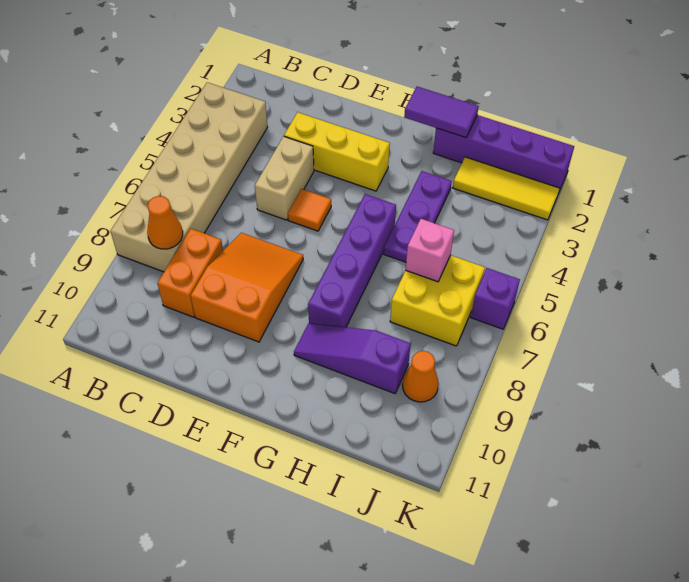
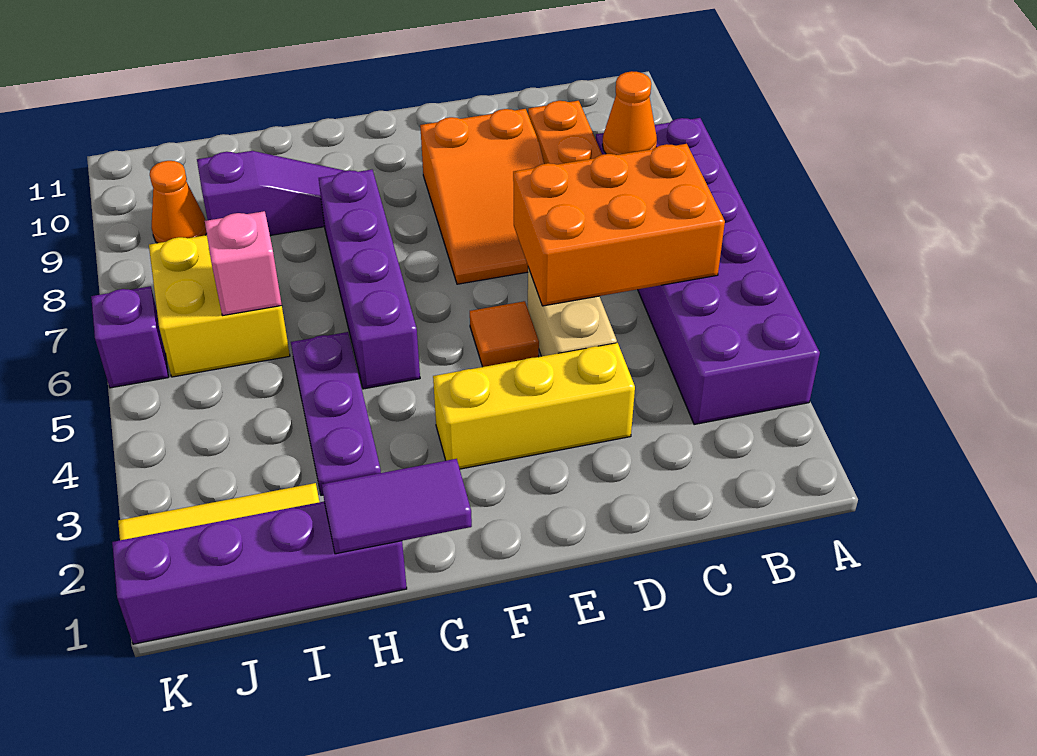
tan 2x6 brick [110,82,268,272] -> purple 2x6 brick [596,118,820,425]
none -> orange 2x3 brick [513,144,725,306]

